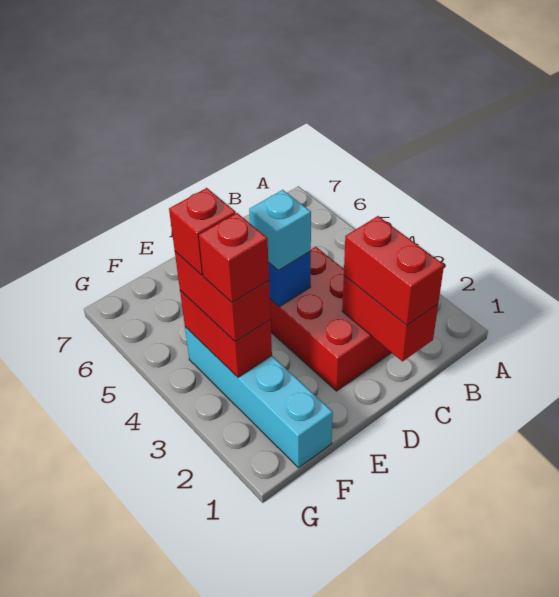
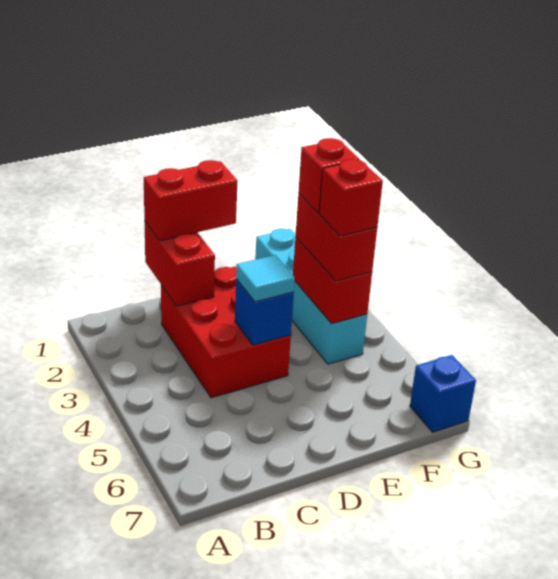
red 1x2 brick [344,216,444,326] -> red 1x2 brick turned to [144,160,238,241]
cyan 1x1 brick [249,190,311,270] -> cyan 1x1 tile [236,255,295,302]
none -> blue 1x1 brick [410,355,476,432]

